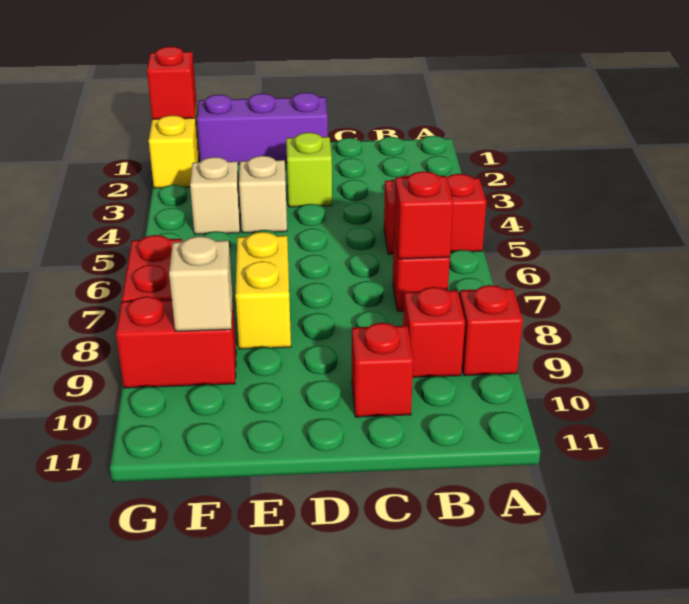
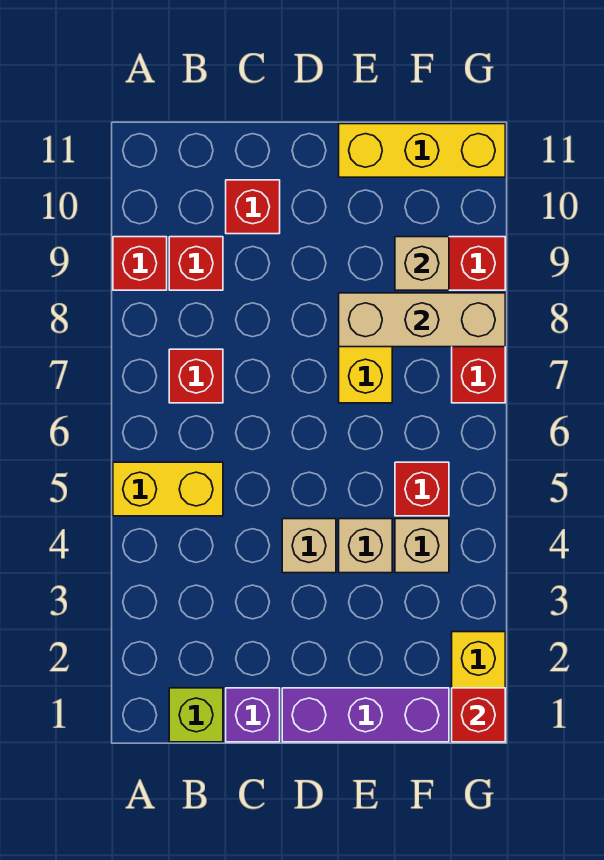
red 1x2 brick [384,174,486,254] -> yellow 1x2 brick [113,462,223,516]
red 1x1 brick [394,171,453,259] -> red 1x1 brick moved to [395,462,449,516]
none -> purple 1x1 brick [226,688,280,742]
lime 1x1 brick [286,132,332,207] -> lime 1x1 brick moved to [169,688,223,742]
none -> tan 1x1 brick [282,519,336,573]
none -> tan 1x3 brick [339,293,505,347]
none -> yellow 1x3 brick [339,124,505,177]

